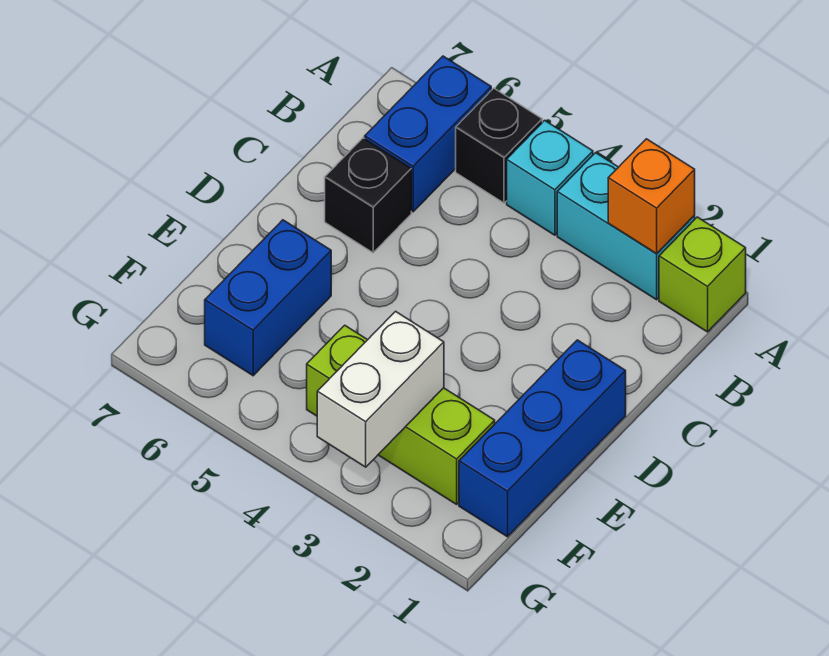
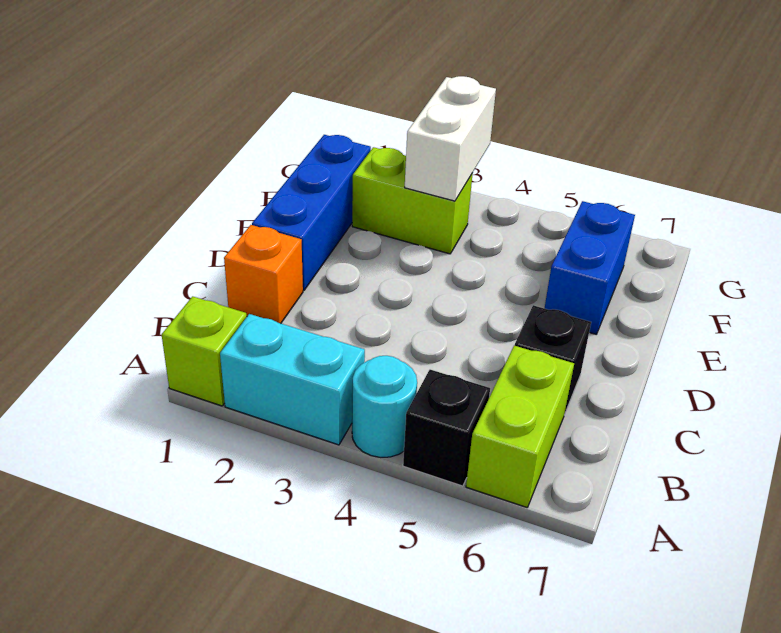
orange 1x1 brick [608,139,695,254] -> orange 1x1 brick moved to [224,225,303,323]
cyan 1x1 brick [507,120,593,235] -> cyan 1x1 round brick [352,356,417,457]
blue 1x2 brick [365,56,491,212] -> lime 1x2 brick [466,345,574,507]
lime 1x3 brick [307,325,495,504] -> lime 1x2 brick [352,147,473,254]

